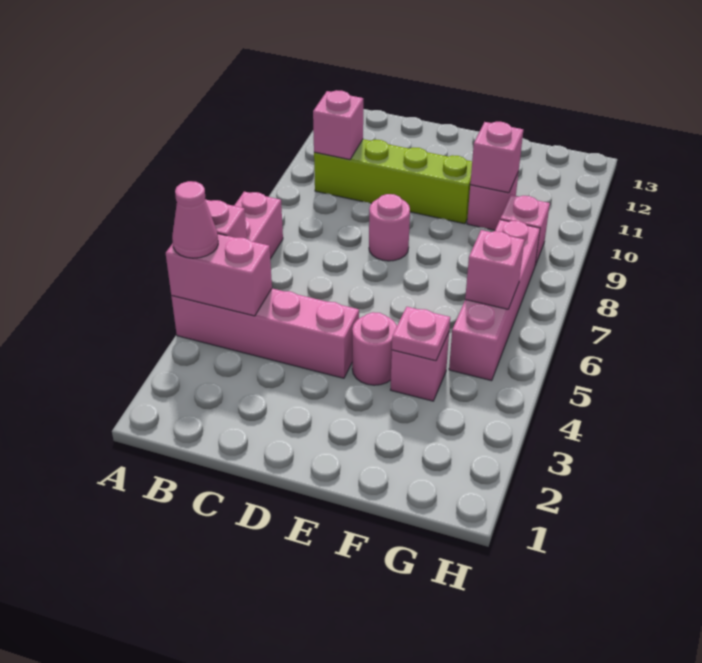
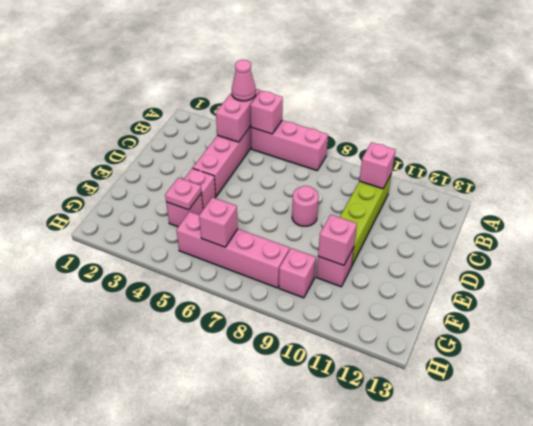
pink 1x1 round brick [352,312,397,385] -> pink 1x1 brick [184,168,216,209]

